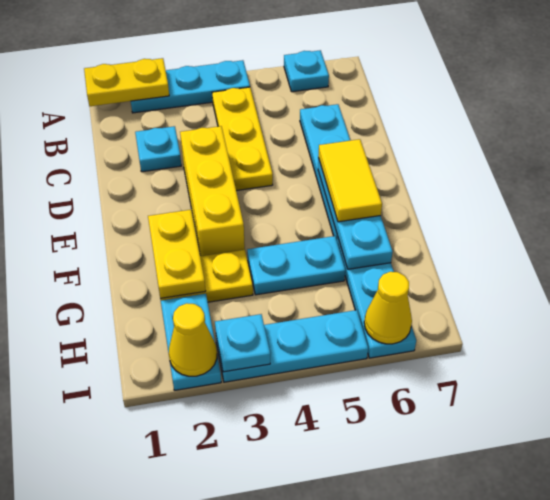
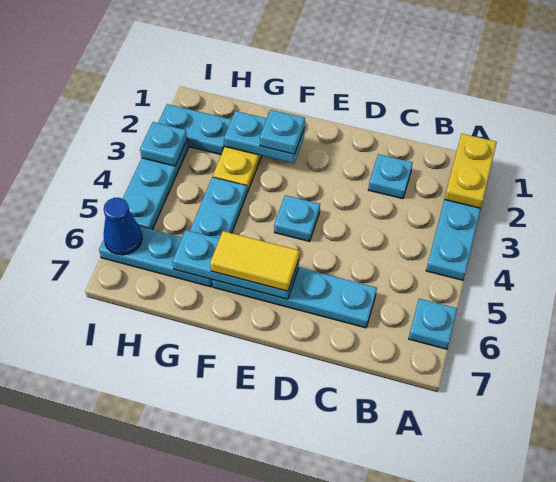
yellow 1x3 plate [212,87,273,191] -> none
yellow 1x3 brick [180,126,245,256] -> none
none -> cyan 1x1 plate [274,195,320,242]
yellow 1x2 plate [148,210,206,298] -> cyan 1x2 plate [224,111,305,163]
none -> cyan 1x1 plate [260,110,305,154]
yellow 1x1 cone [169,303,217,376] -> none
yellow 1x1 cone [364,272,412,344] -> blue 1x1 cone [104,198,142,255]

